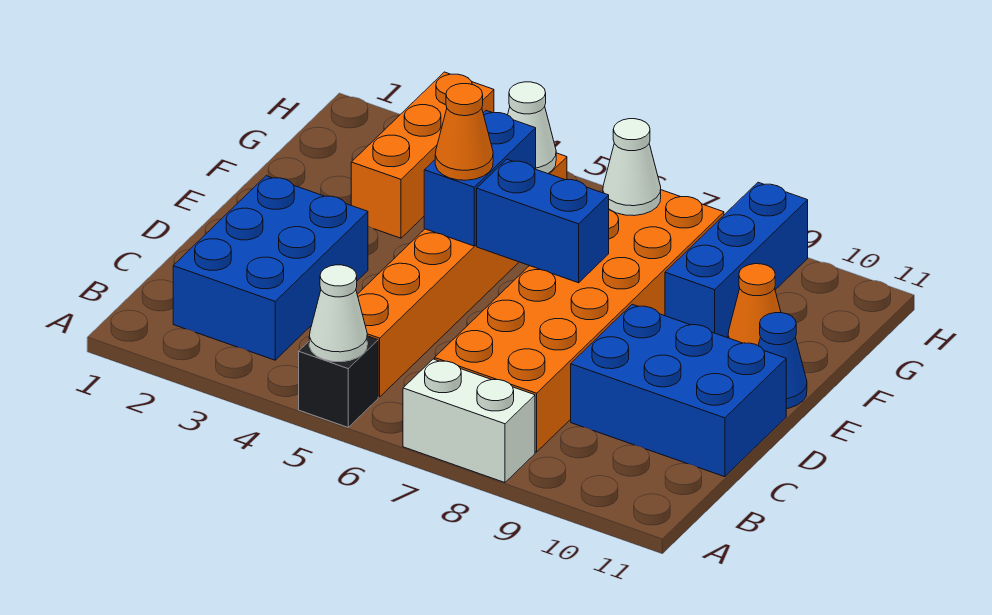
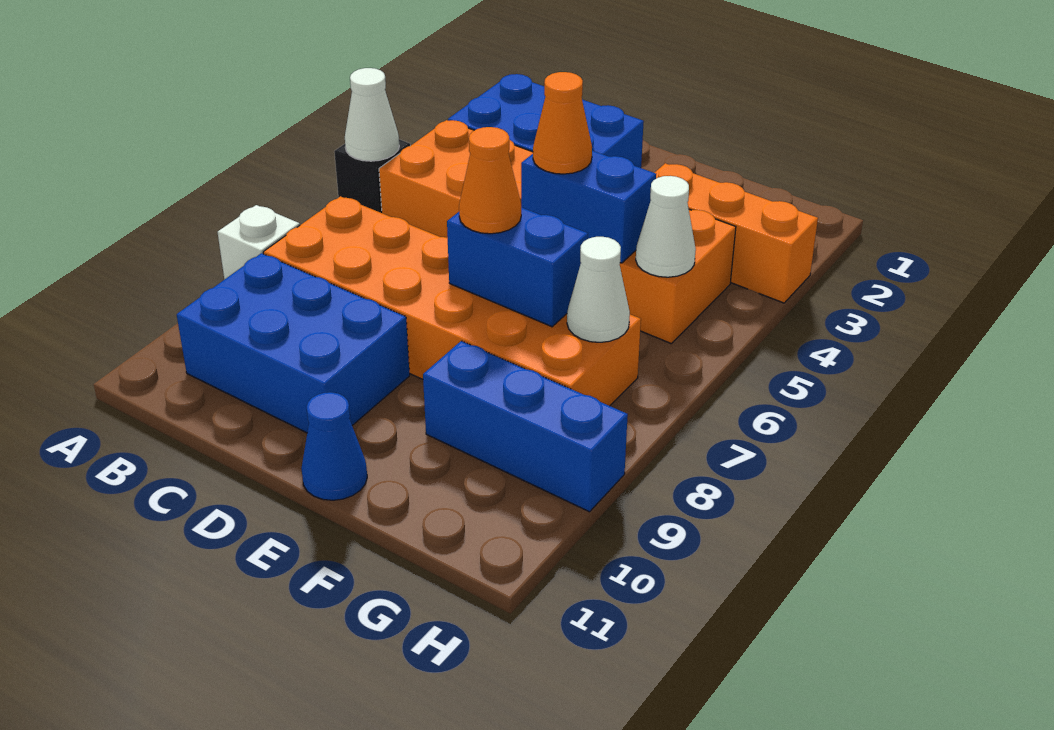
white 1x2 brick [403,359,535,483] -> white 1x1 brick [218,205,300,280]
orange 1x6 brick [357,153,567,397] -> orange 2x6 brick [379,120,736,344]
blue 2x3 brick [571,304,786,477] -> blue 2x3 brick turned to [177,253,410,433]
blue 1x2 brick [477,159,609,283] -> blue 1x2 brick turned to [447,207,588,327]
orange 1x1 cone [728,264,781,345] -> orange 1x1 cone moved to [459,127,521,234]

